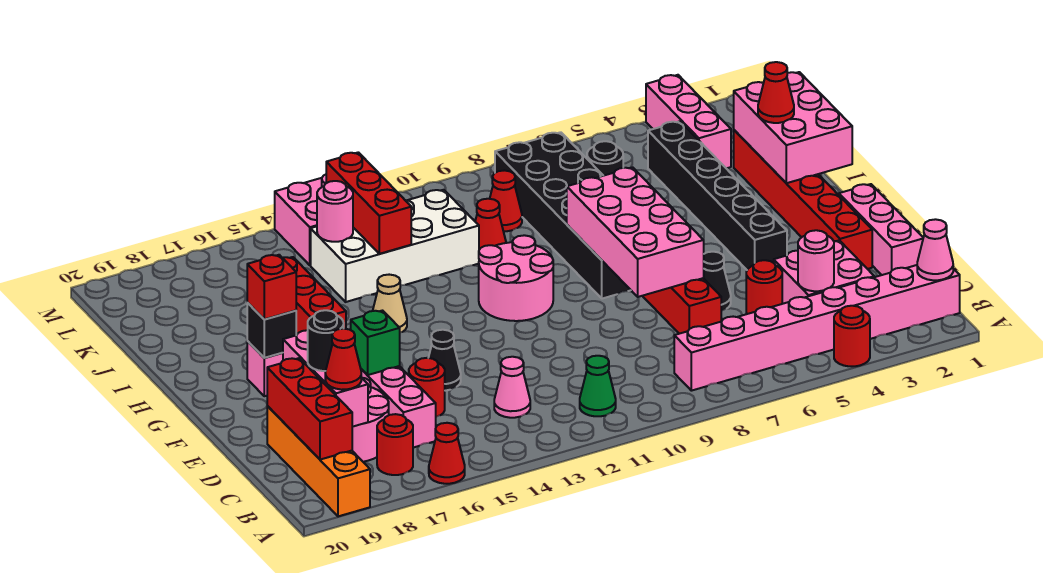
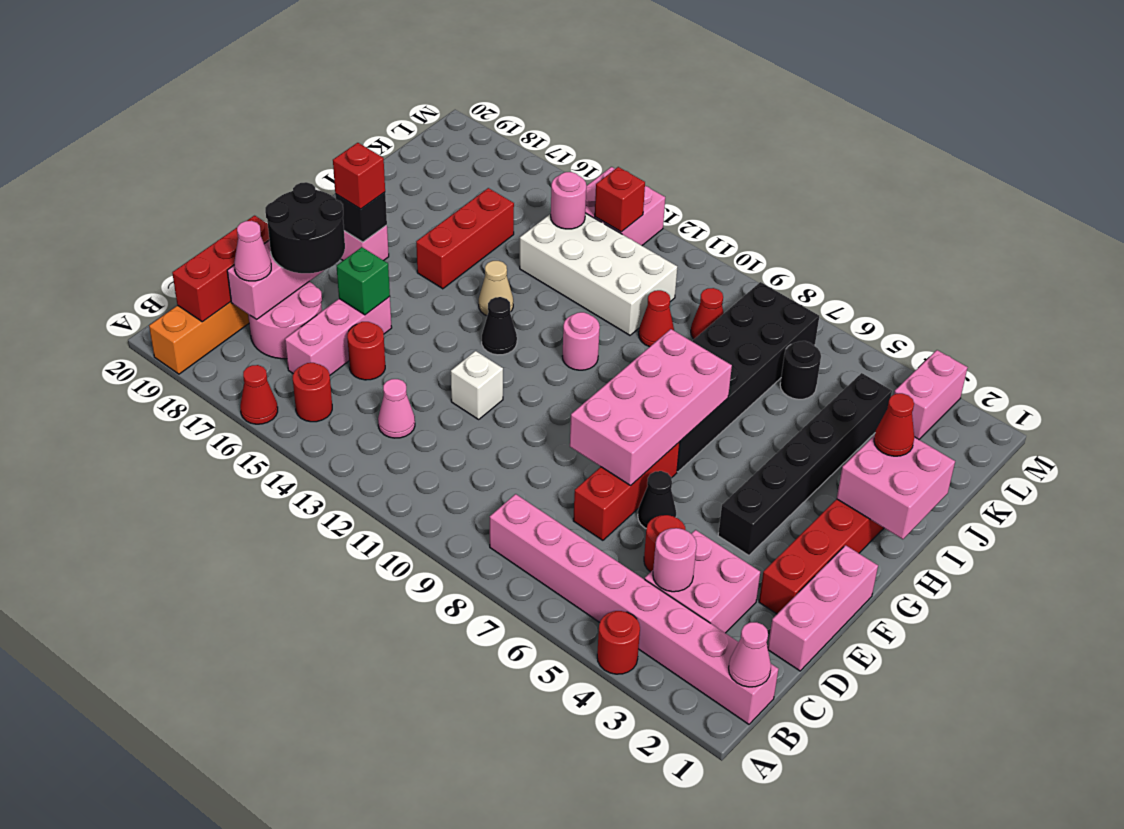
green 1x1 cone [580,356,616,416] -> none
red 1x1 round brick [377,414,413,475] -> red 1x1 round brick moved to [293,363,332,422]
red 1x1 cone [325,329,361,390] -> pink 1x1 cone [234,221,271,281]
black 1x1 round brick [308,310,344,371] -> black 2x2 round brick [265,182,345,273]
none -> white 1x1 brick [451,351,503,419]
black 1x1 cone [429,330,461,391] -> black 1x1 cone moved to [482,297,517,355]
pink 2x2 round brick [479,235,553,321] -> pink 1x1 round brick [562,312,600,370]
pink 2x3 brick [734,72,852,183] -> pink 2x2 brick [837,435,955,539]
red 1x3 brick [326,152,411,254] -> red 1x1 brick [595,167,645,232]
pink 1x3 brick [646,75,731,168] -> pink 1x2 brick [894,350,968,440]

